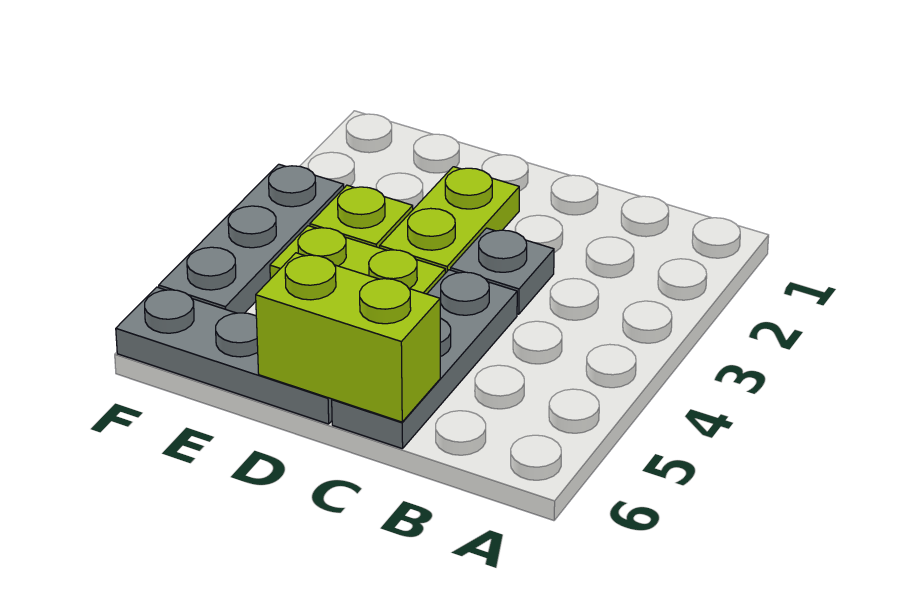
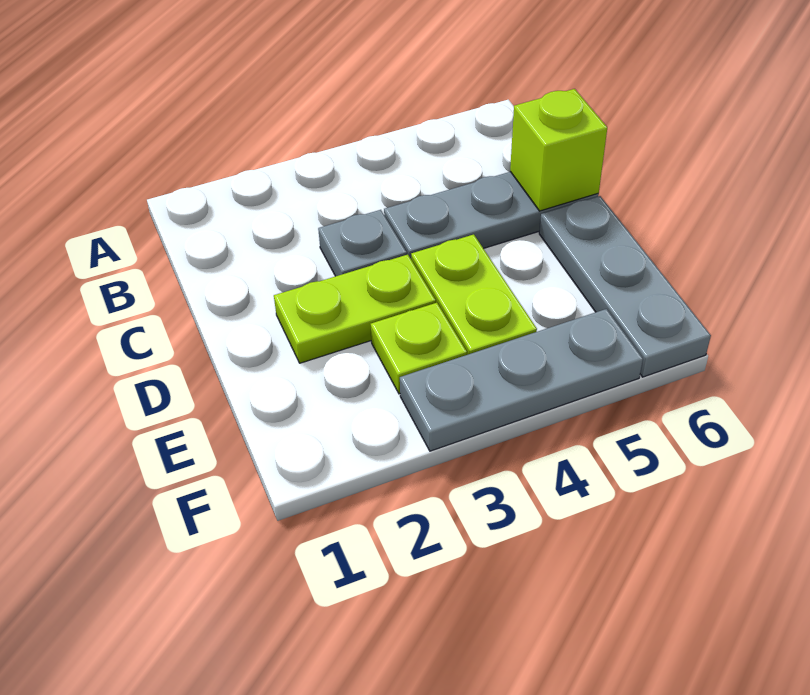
lime 1x2 brick [256,253,440,422] -> lime 1x1 brick [510,89,607,211]

